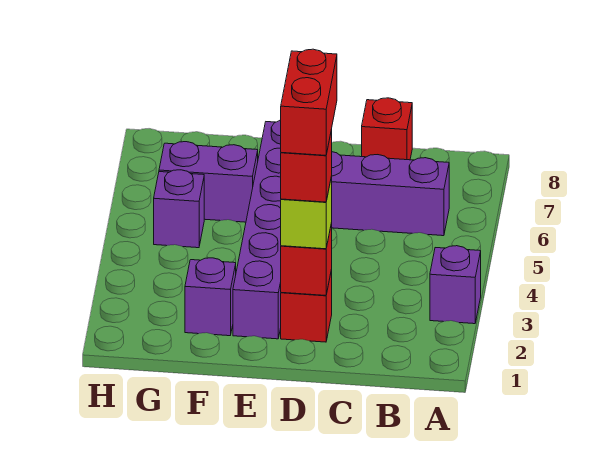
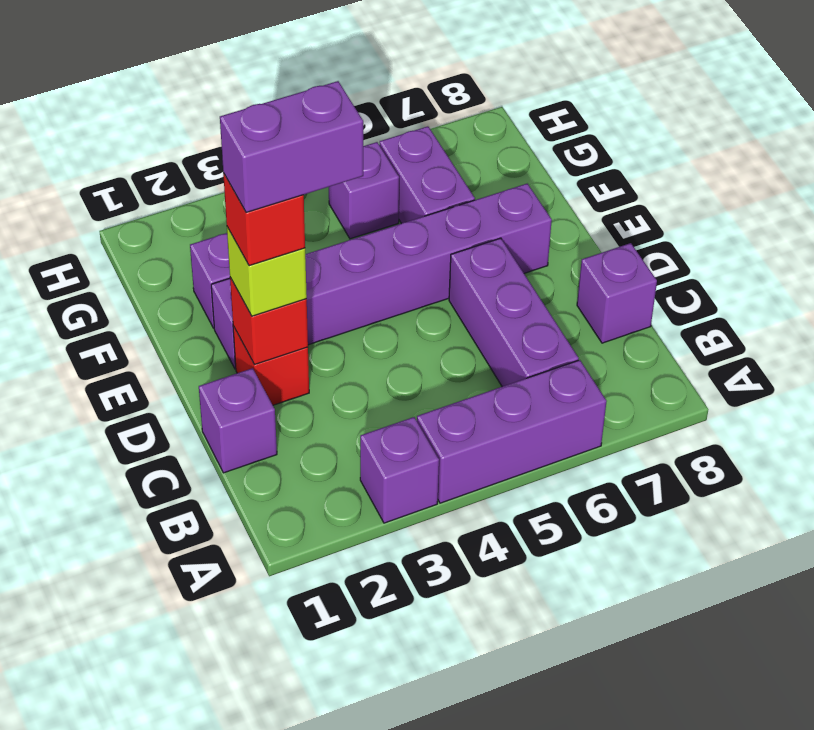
none -> purple 1x3 brick [417,360,607,503]
none -> purple 1x1 brick [199,368,277,473]
red 1x1 brick [362,98,412,160] -> purple 1x1 brick [577,243,657,343]
red 1x2 brick [281,49,337,155] -> purple 1x2 brick [220,81,363,212]

